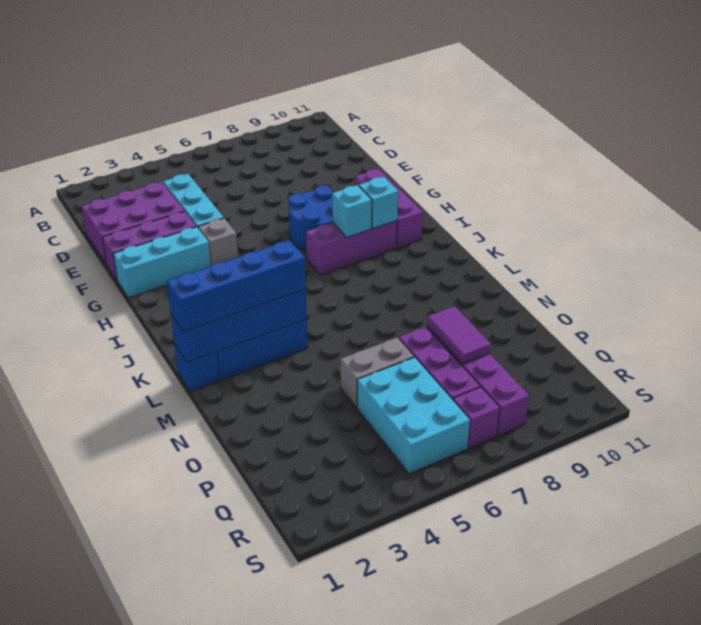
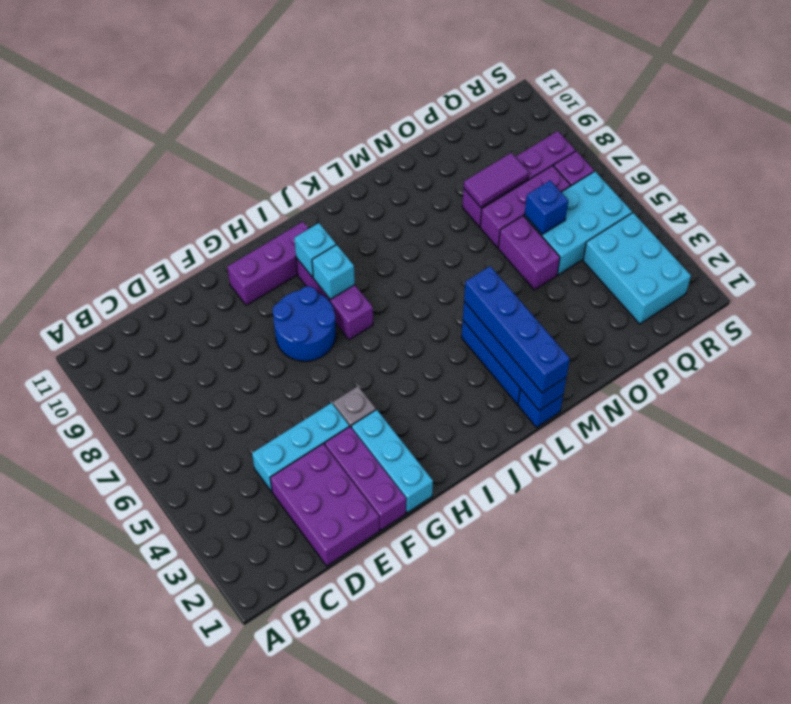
grey 1x2 brick [341,337,414,407] -> purple 1x2 brick [498,216,560,290]
none -> blue 1x1 brick [525,181,568,234]
none -> cyan 2x3 brick [583,213,691,324]

